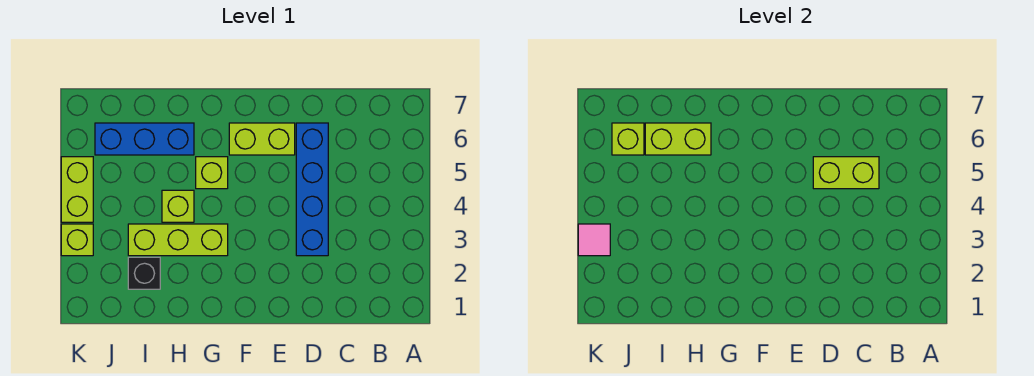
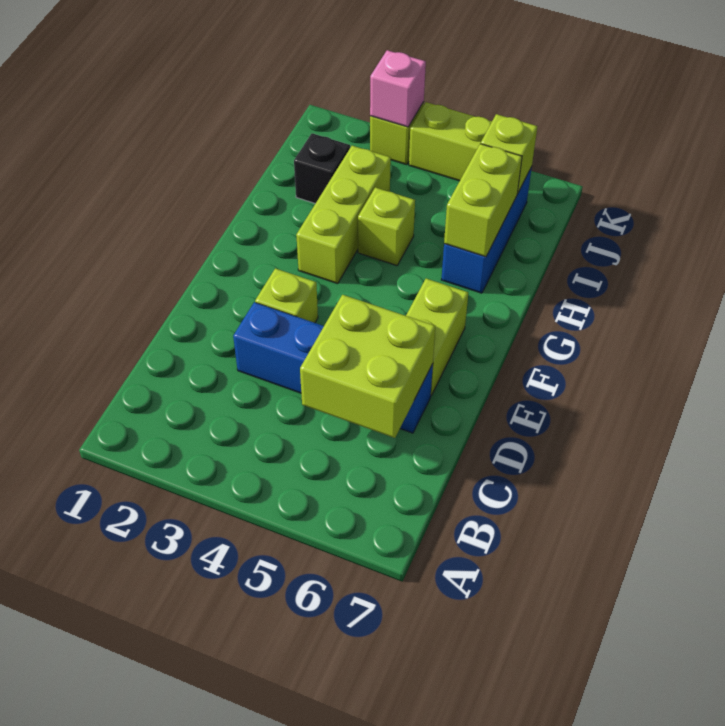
lime 1x2 brick [813,157,879,189] -> lime 2x2 brick [300,295,435,438]
lime 1x1 brick [196,157,228,189] -> lime 1x1 brick moved to [255,268,318,323]
pink 1x1 tile [578,224,610,256] -> pink 1x1 brick [370,50,426,127]

